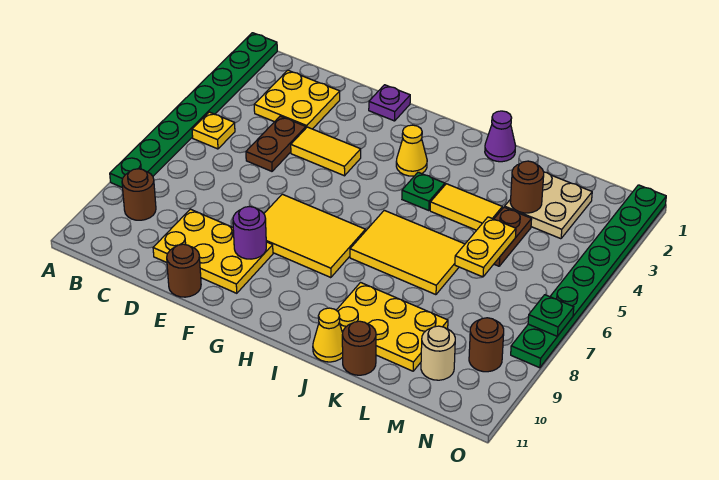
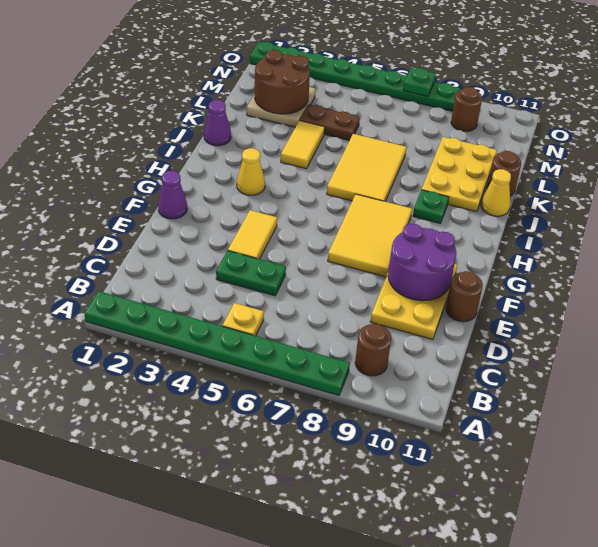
yellow 2x2 plate [254,70,340,129] -> none
brown 1x2 plate [246,116,306,171] -> green 1x2 plate [216,251,286,296]
purple 1x1 plate [369,85,410,121] -> purple 1x1 cone [158,171,187,219]
purple 1x1 round brick [233,206,266,259] -> purple 2x2 round brick [388,224,456,301]
green 1x1 plate [402,172,445,211] -> green 1x1 plate moved to [413,190,449,223]
brown 1x1 round brick [510,161,544,213] -> brown 2x2 round brick [255,50,310,114]
yellow 1x2 plate [455,217,516,277] -> none
tan 1x1 round brick [421,326,455,380] -> none

